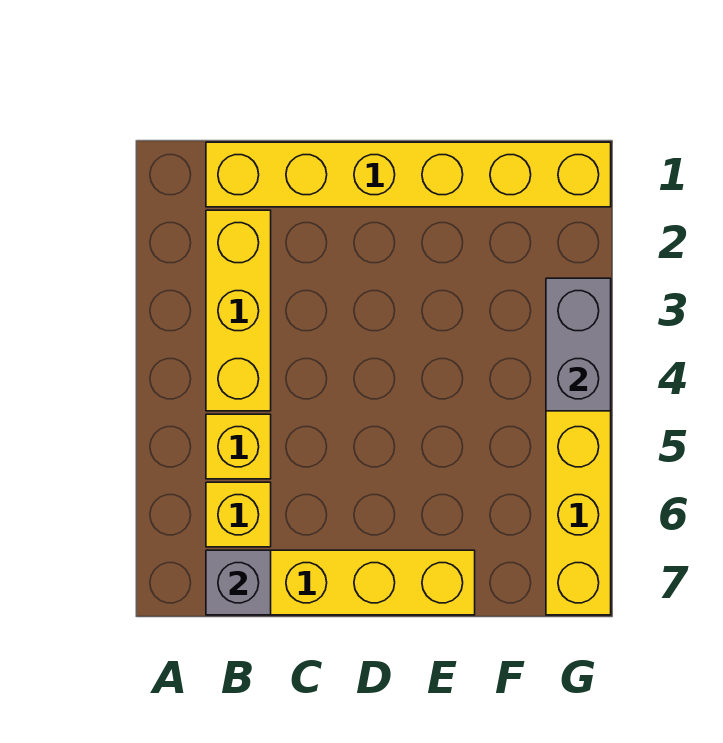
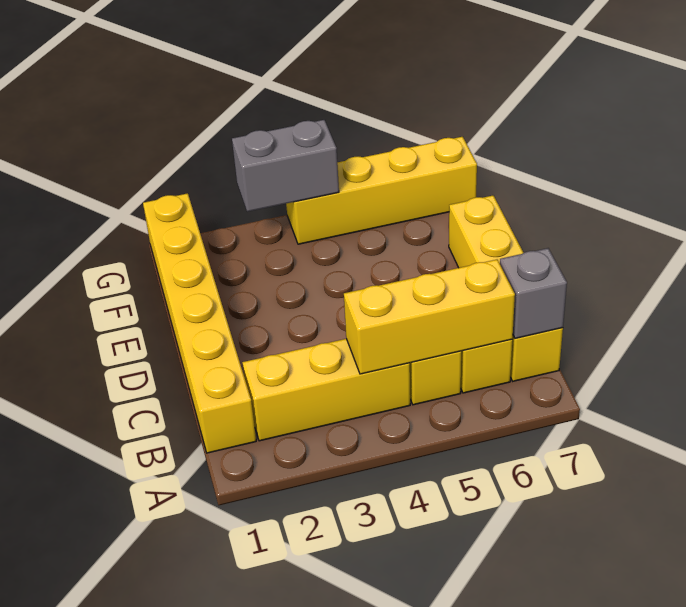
none -> yellow 1x3 brick [344,260,515,374]

